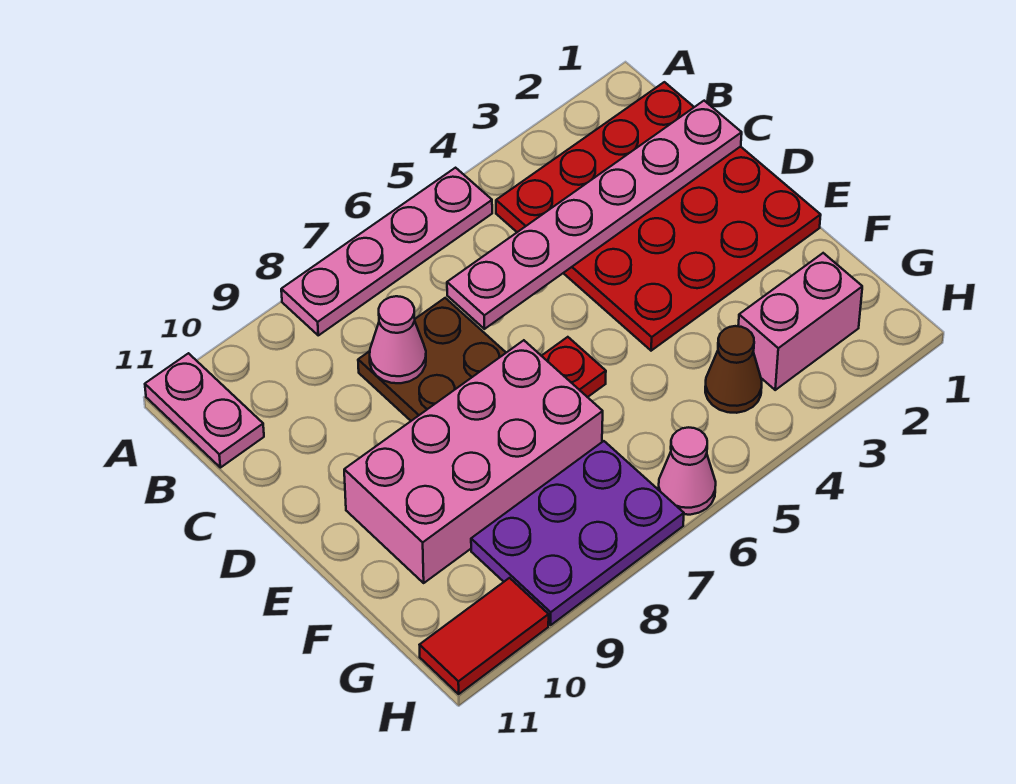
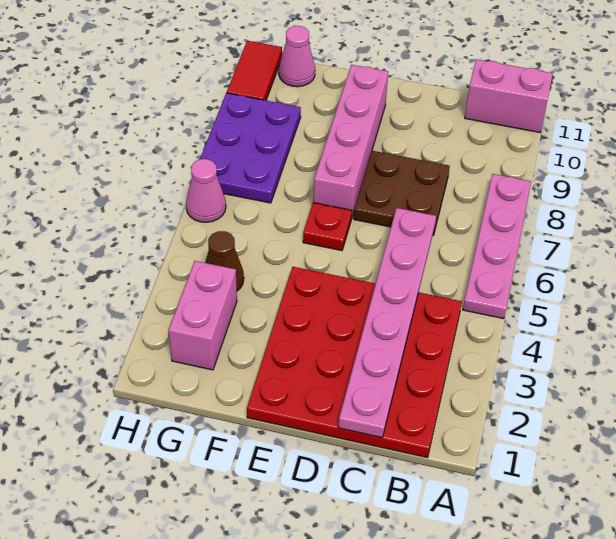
pink 1x2 plate [145,353,264,468] -> pink 1x2 brick [465,59,553,133]
pink 1x1 cone [370,296,426,383] -> pink 1x1 cone moved to [279,26,315,87]
pink 2x4 brick [344,340,603,583] -> pink 1x4 brick [313,65,388,219]

